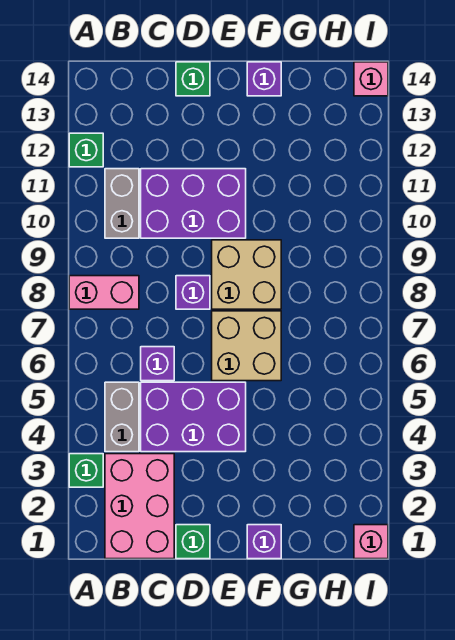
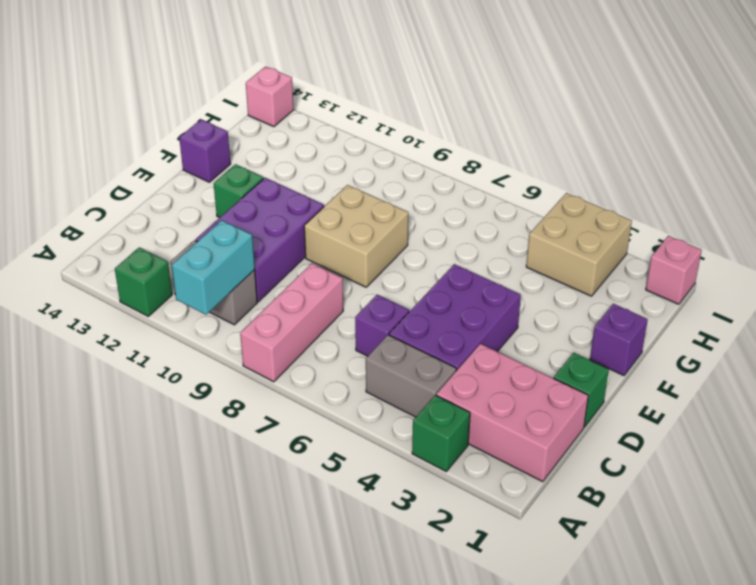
pink 1x2 brick [69,276,139,309] -> pink 1x3 brick [240,263,343,382]
none -> cyan 1x2 brick [172,220,255,315]
purple 1x1 brick [176,276,210,309] -> none
green 1x1 brick [176,62,210,96] -> green 1x1 brick moved to [214,164,264,218]
tan 2x2 brick [212,311,281,381] -> tan 2x2 brick moved to [526,193,632,296]

